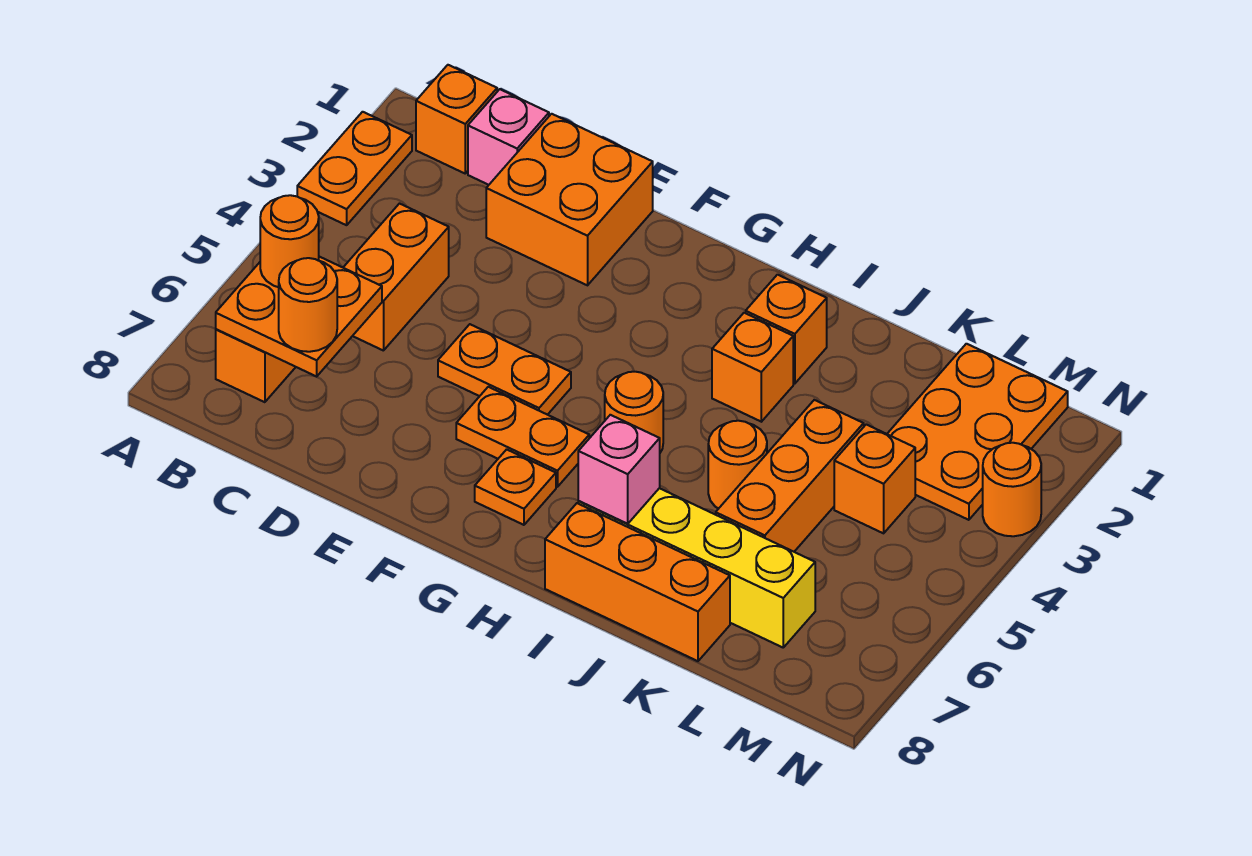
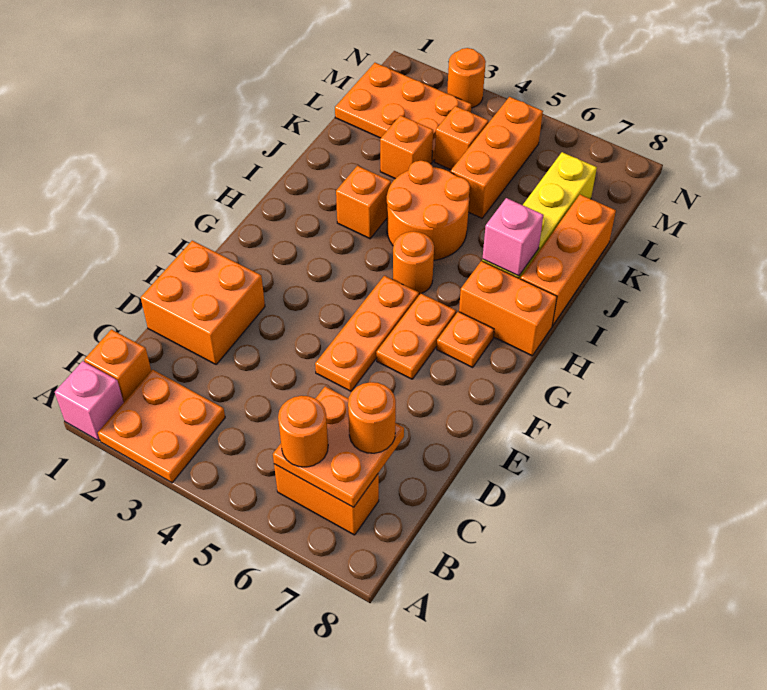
orange 1x2 plate [297,112,412,225] -> orange 2x2 plate [98,370,225,483]
pink 1x1 brick [468,89,549,185] -> pink 1x1 brick moved to [55,361,124,441]
orange 1x2 brick [343,204,449,351] -> orange 1x2 brick moved to [459,261,557,356]
orange 1x2 plate [438,324,571,415] -> orange 1x3 plate [315,276,419,391]
orange 1x1 brick [746,275,827,384] -> orange 1x1 brick moved to [380,115,433,179]
orange 1x1 round brick [708,421,767,509] -> orange 2x2 round brick [387,161,470,260]
orange 1x3 brick [716,400,864,552] -> orange 1x3 brick turned to [451,97,543,218]

